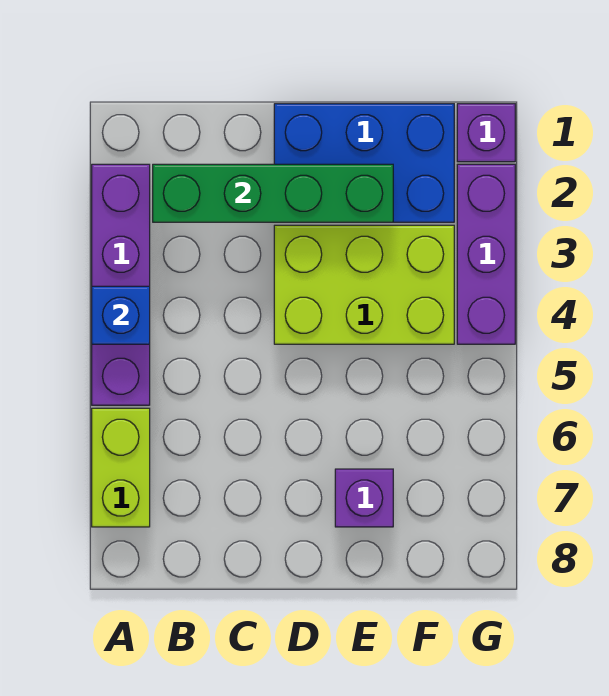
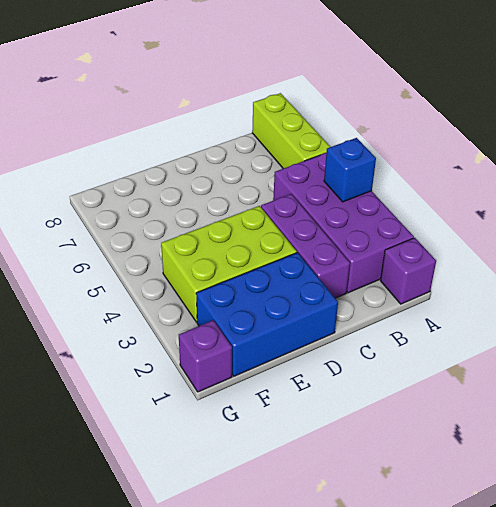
purple 1x4 brick [92,164,150,405] -> purple 2x4 brick [273,153,414,293]
lime 1x2 brick [92,408,150,527] -> lime 1x3 brick [252,93,330,169]
green 1x4 brick [153,164,393,222] -> none
purple 1x1 brick [335,469,393,527] -> purple 1x1 brick moved to [380,238,436,304]
purple 1x3 brick [457,164,515,344] -> purple 1x3 brick moved to [261,194,350,298]

